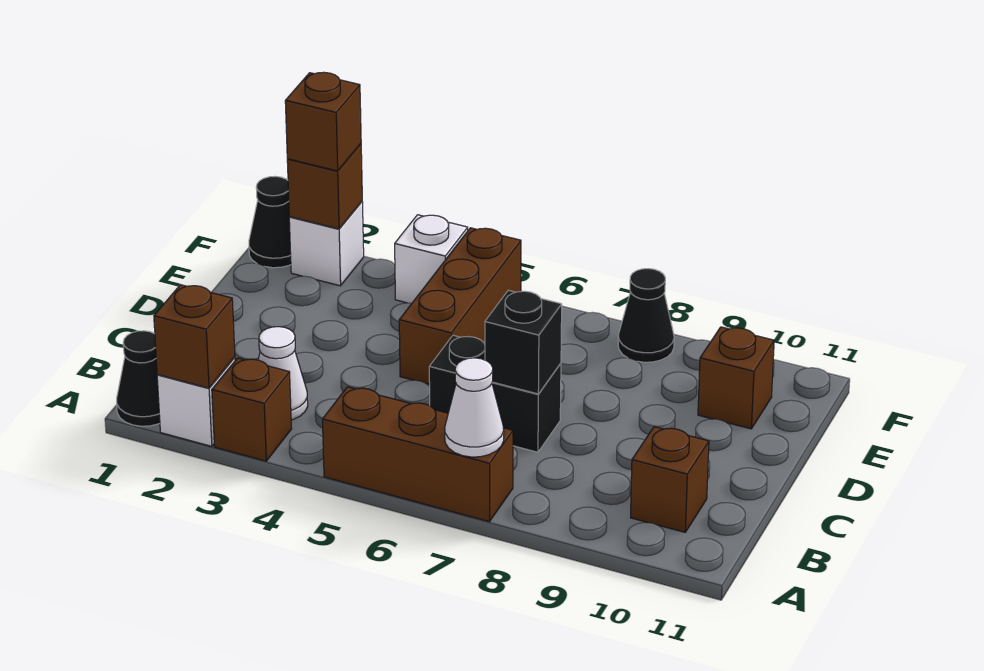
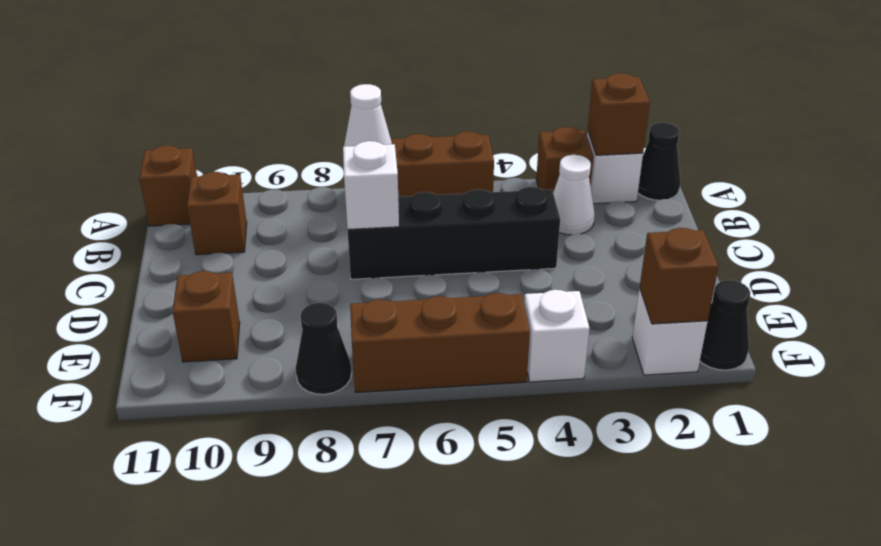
black 1x2 brick [429,335,561,452] -> black 1x4 brick [348,187,560,279]
black 1x1 brick [485,290,562,394] -> white 1x1 brick [343,141,399,230]
brown 1x3 brick [399,228,521,384] -> brown 1x3 brick turned to [350,293,530,393]
brown 1x1 brick [285,72,361,171] -> brown 1x1 brick moved to [139,145,197,226]

